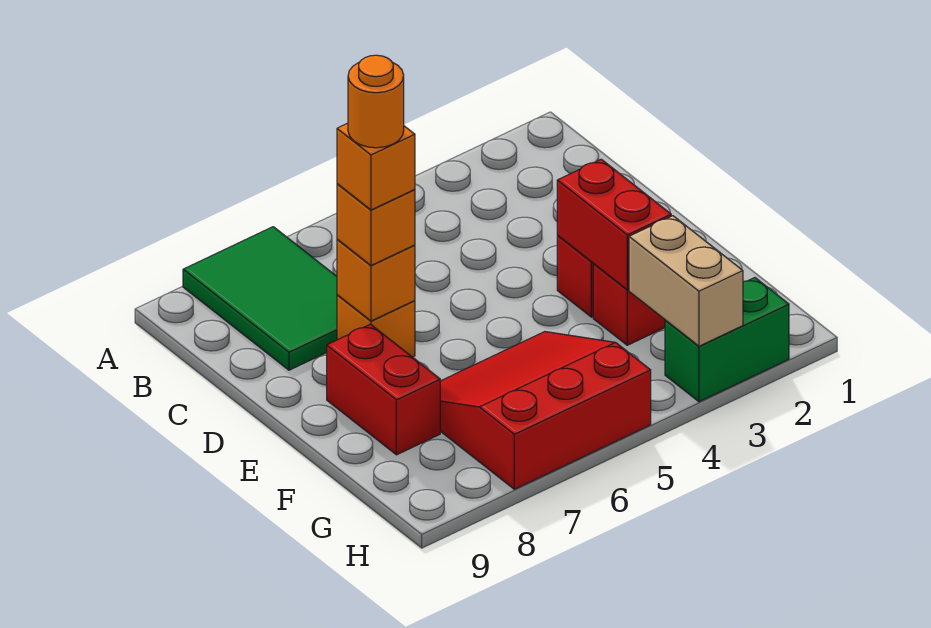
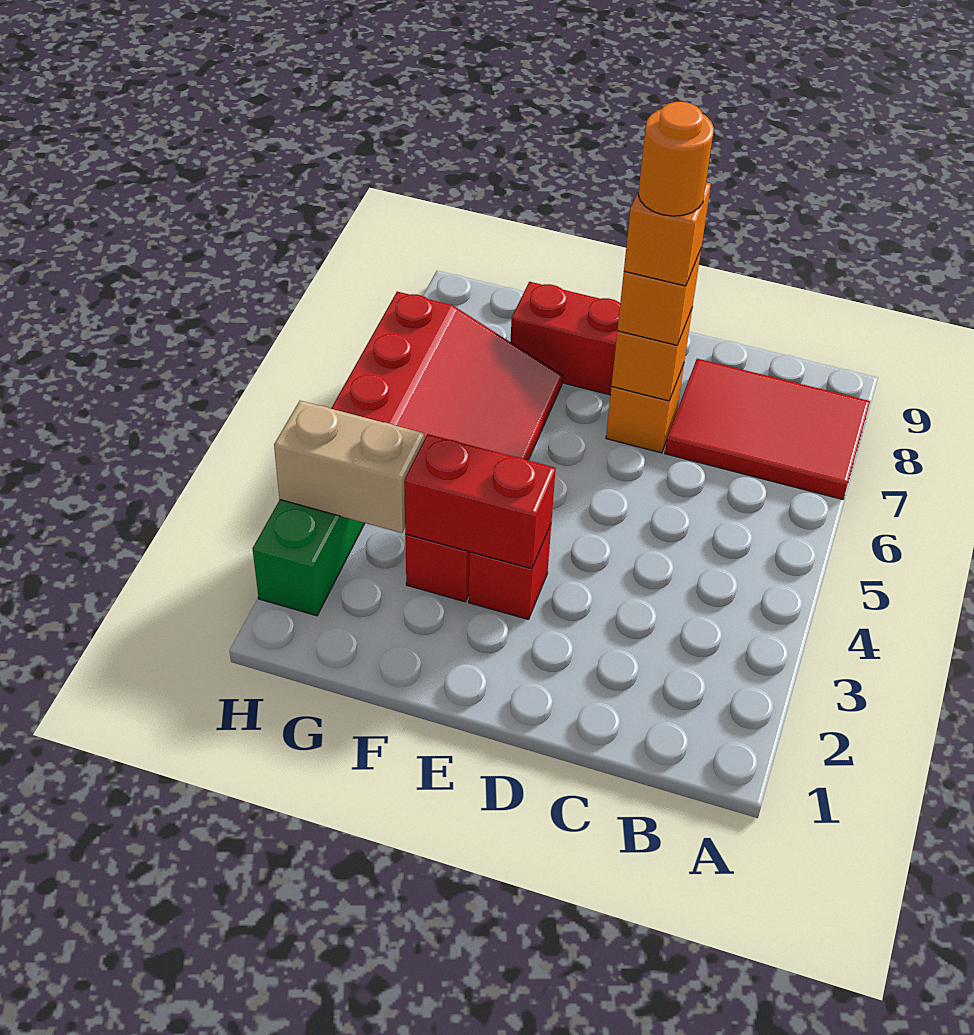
green 2x3 tile [183,227,337,370] -> red 2x3 tile [665,359,870,500]

